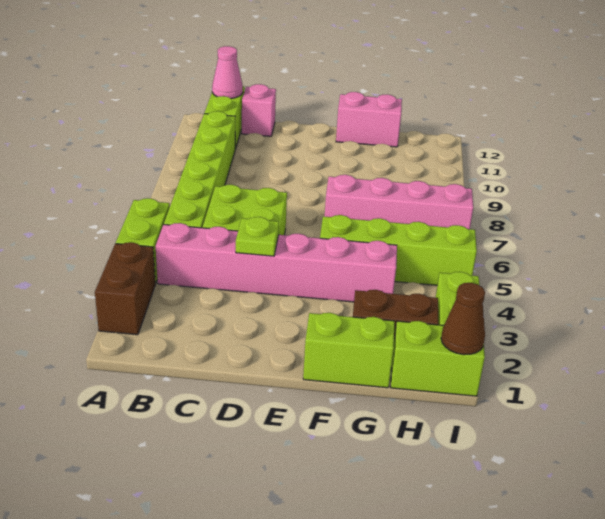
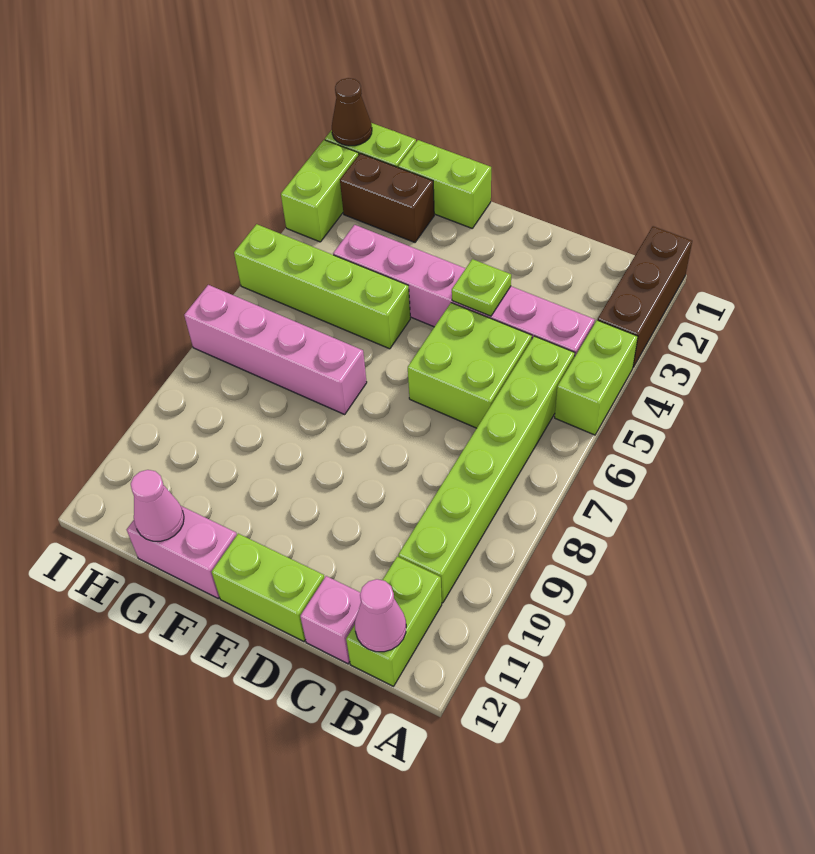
brown 1x2 brick [95,242,156,335] -> brown 1x3 brick [598,226,692,367]
none -> lime 1x2 brick [212,534,324,641]
none -> pink 1x1 cone [131,470,184,541]

